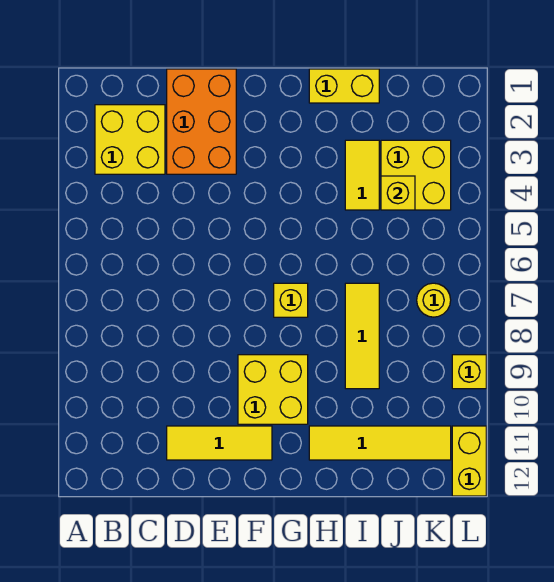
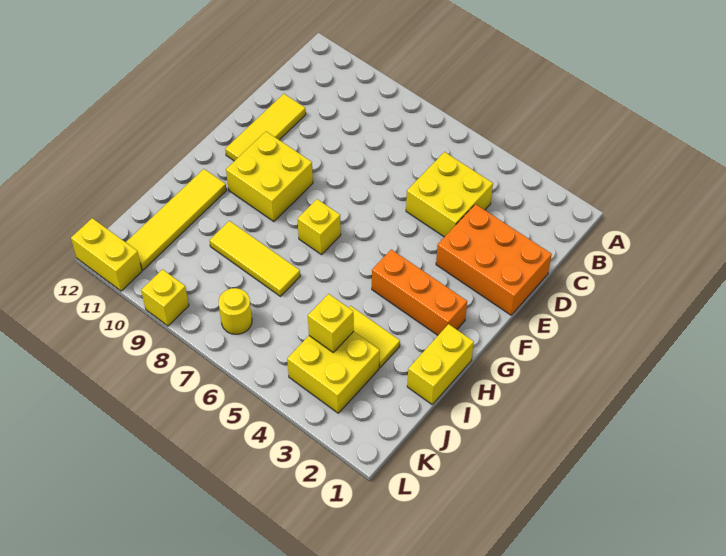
yellow 2x2 brick [95,105,165,174] -> yellow 2x2 brick moved to [406,152,493,237]
none -> orange 1x3 brick [372,249,467,335]

